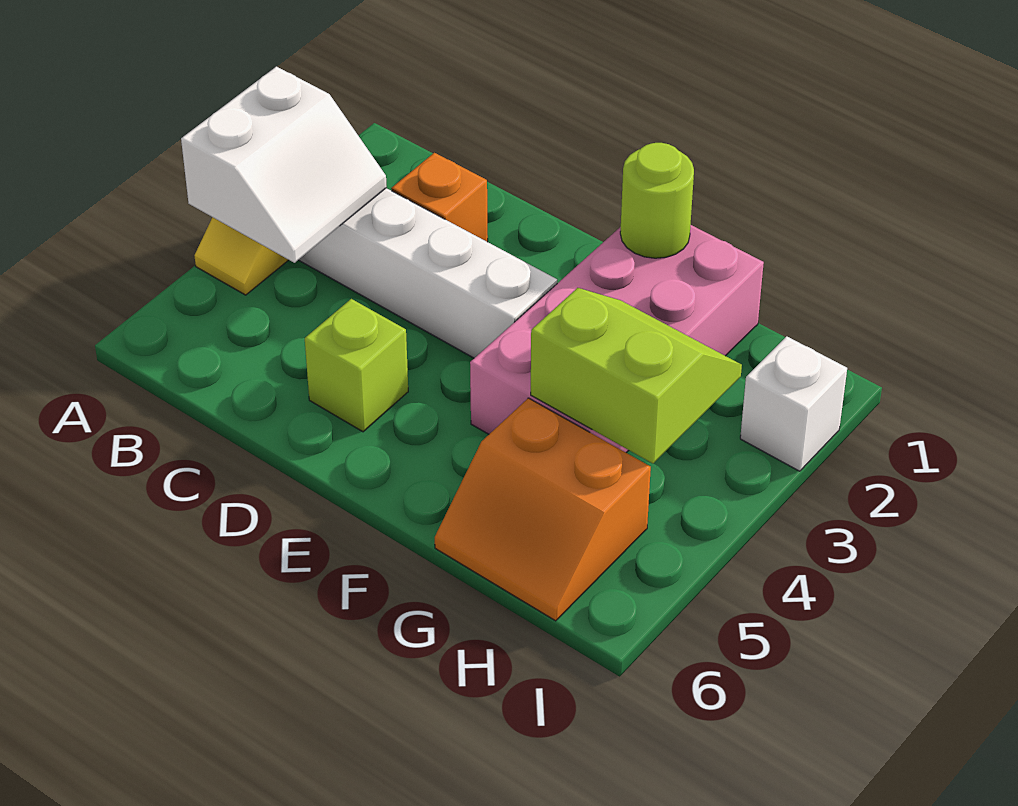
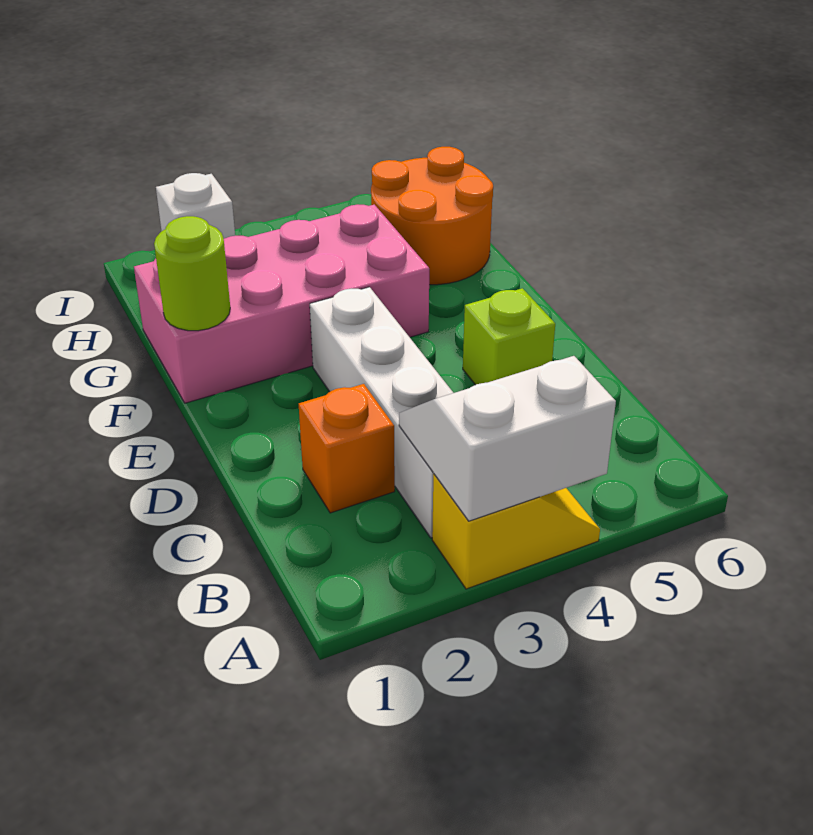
lime 2x2 slope [531,288,742,463] -> none
orange 2x2 slope [435,398,651,621] -> orange 2x2 round brick [371,147,493,285]

